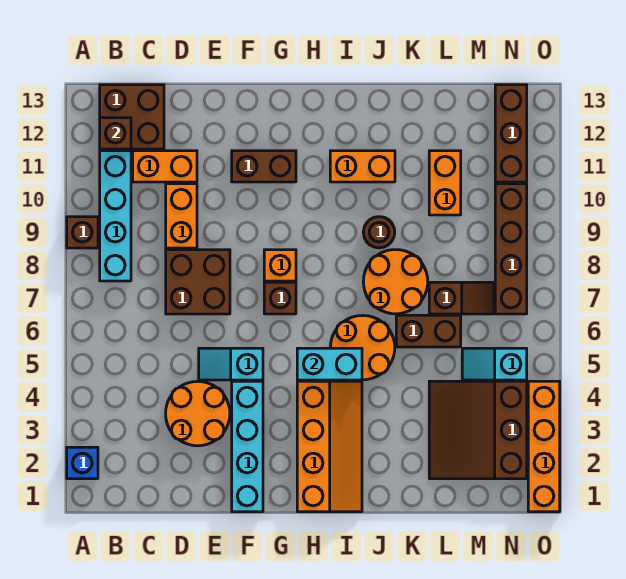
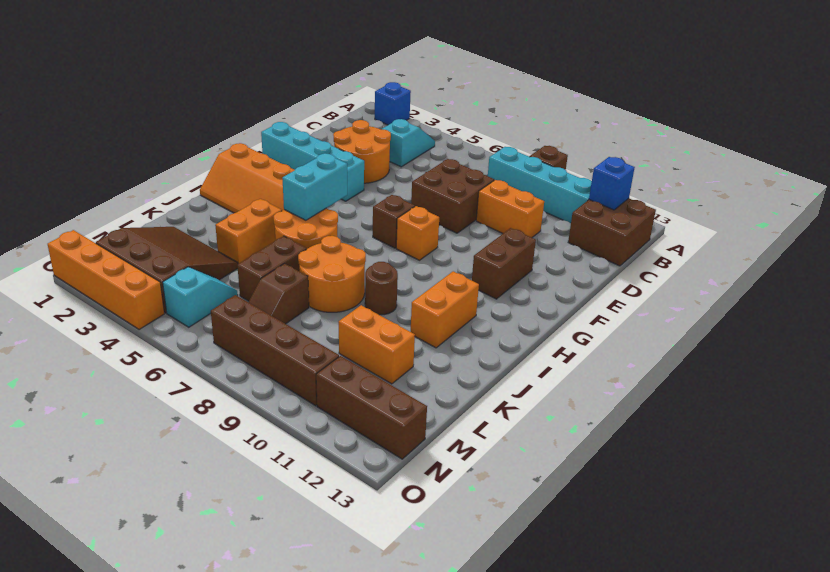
brown 1x1 brick [100,118,131,149] -> blue 1x1 brick [589,157,635,210]
orange 1x2 brick [133,151,197,182] -> orange 1x2 brick moved to [215,199,282,264]
cyan 1x2 slope [199,348,263,380] -> cyan 1x2 slope moved to [382,119,435,167]

